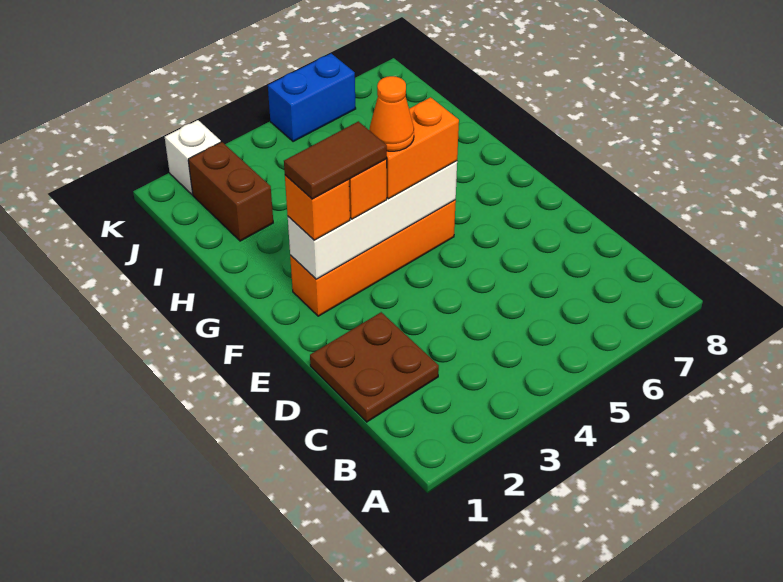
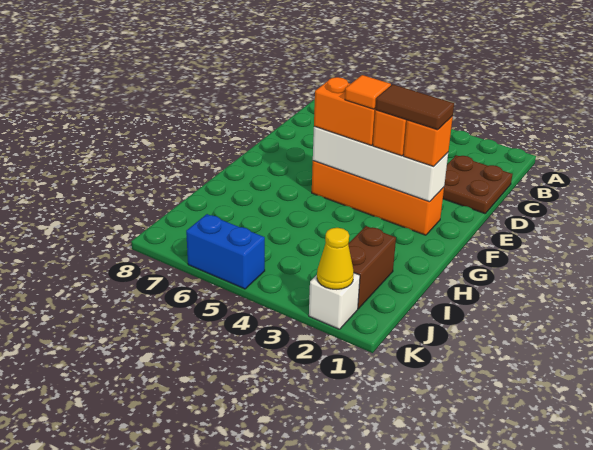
orange 1x1 cone [369,76,414,151] -> orange 1x1 tile [345,75,391,109]
none -> yellow 1x1 cone [317,228,354,289]

